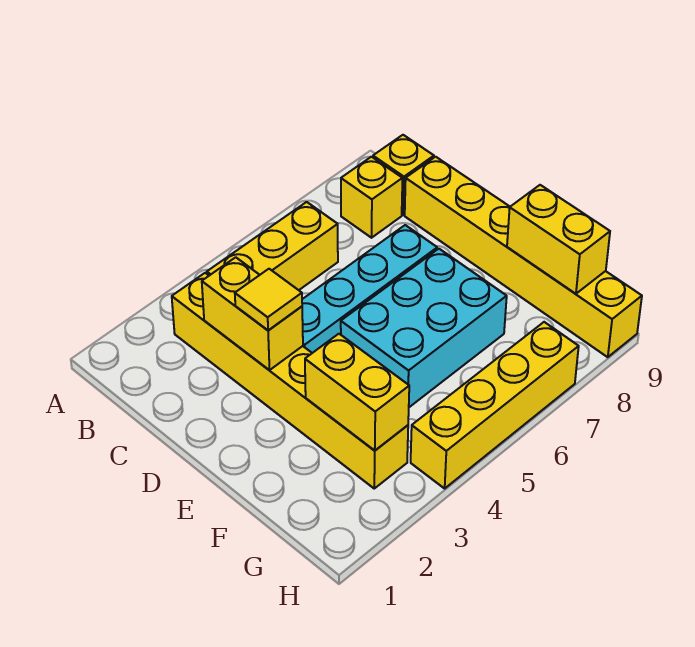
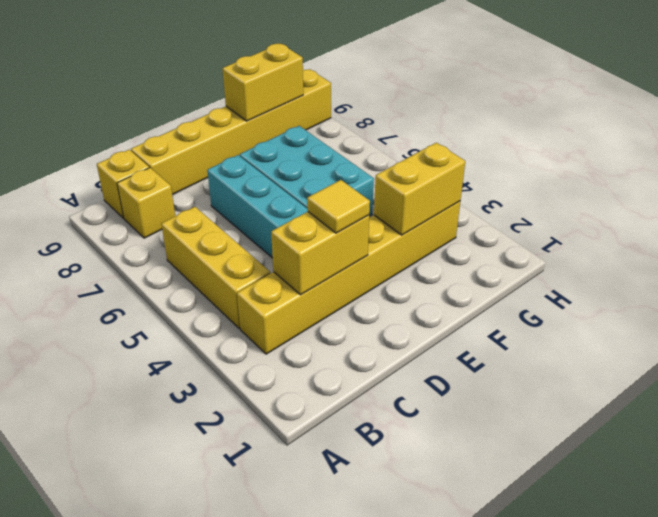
yellow 1x4 brick [411,322,579,488] -> none

